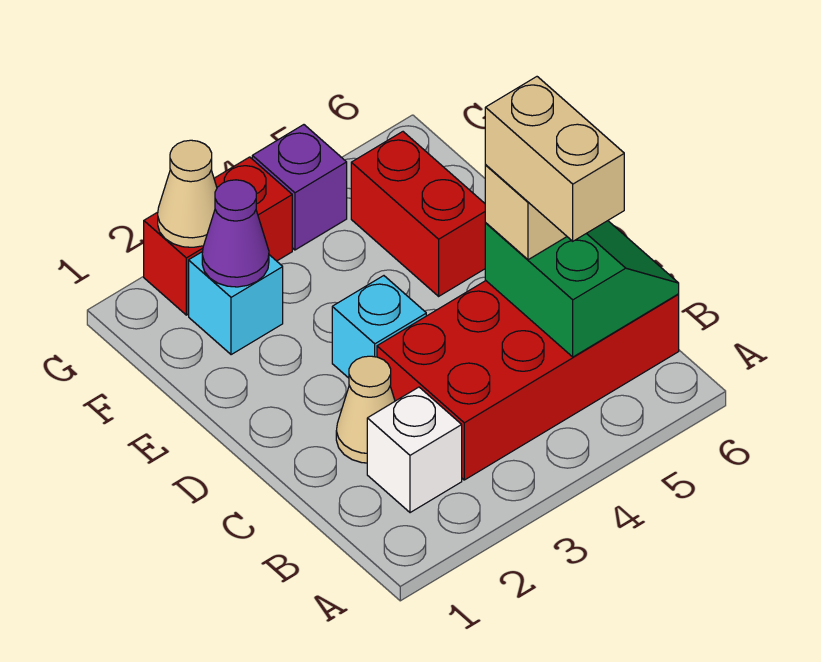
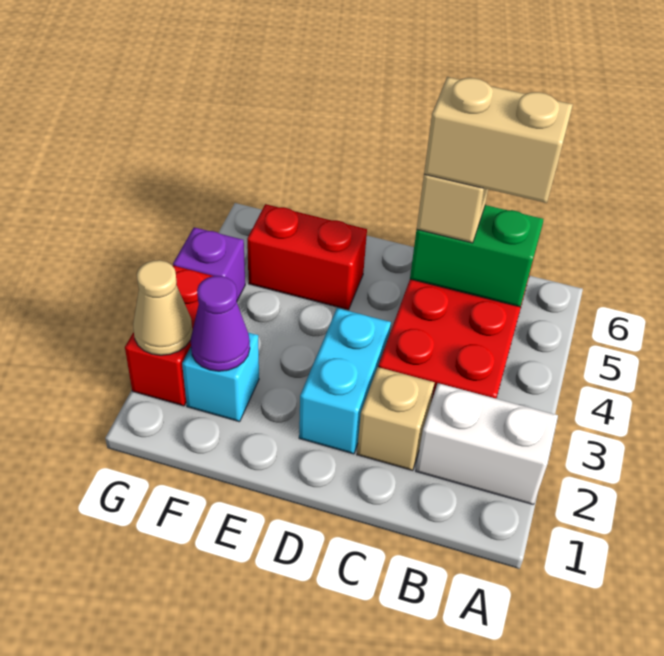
white 1x1 brick [367,387,462,513] -> white 1x2 brick [416,383,558,504]
tan 1x1 cone [336,356,395,463] -> tan 1x1 brick [357,367,435,470]
cyan 1x1 brick [332,276,426,378] -> cyan 1x2 brick [299,308,391,454]

